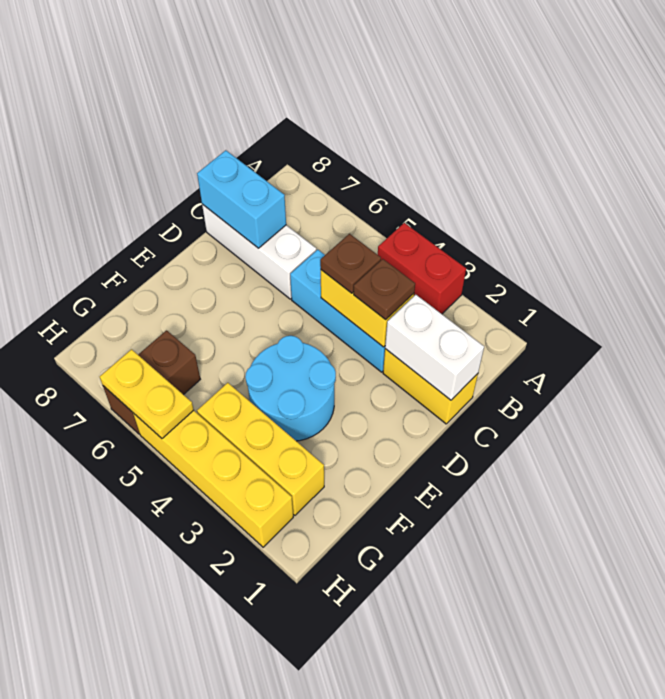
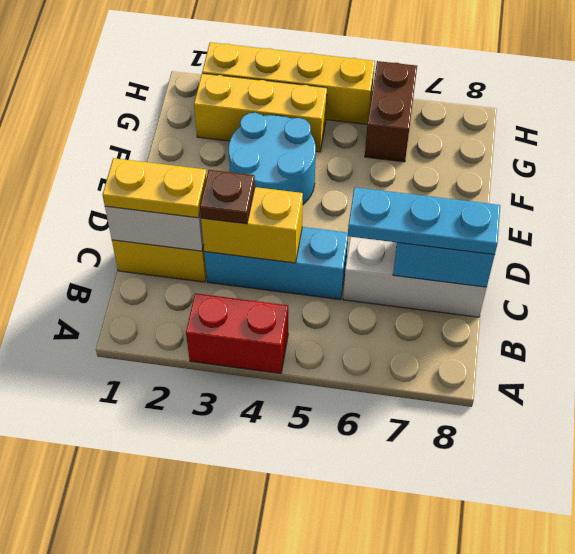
brown 1x1 plate [320,234,381,293] -> none
none -> cyan 1x3 plate [348,187,500,255]
yellow 1x2 plate [100,349,194,438] -> yellow 1x2 plate moved to [103,158,207,218]

